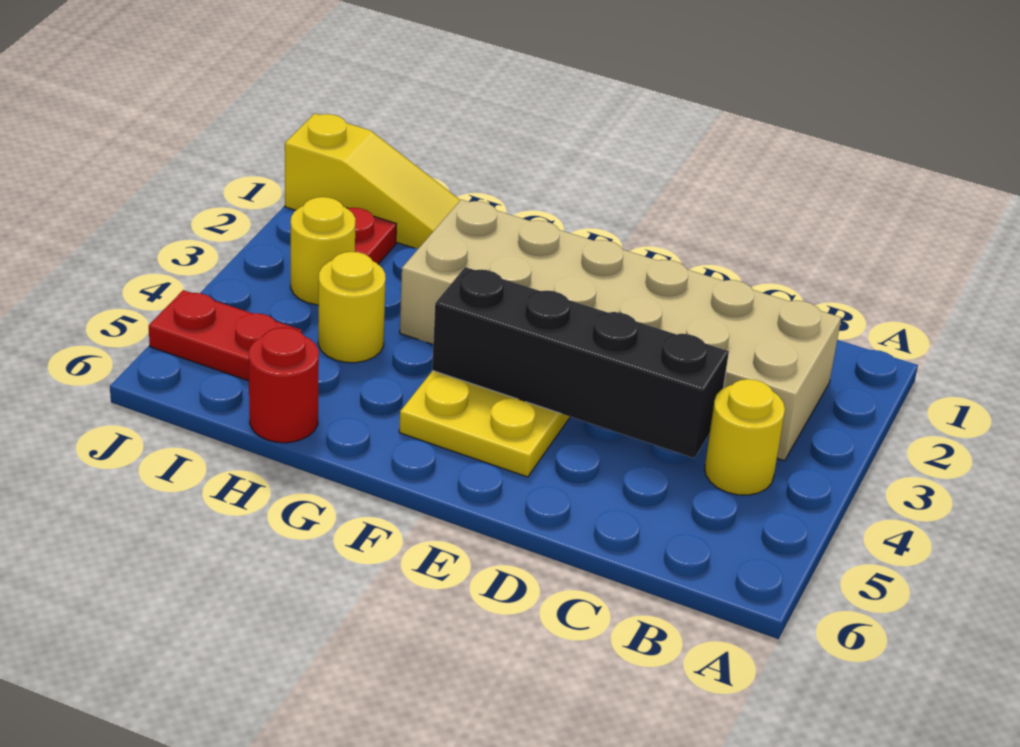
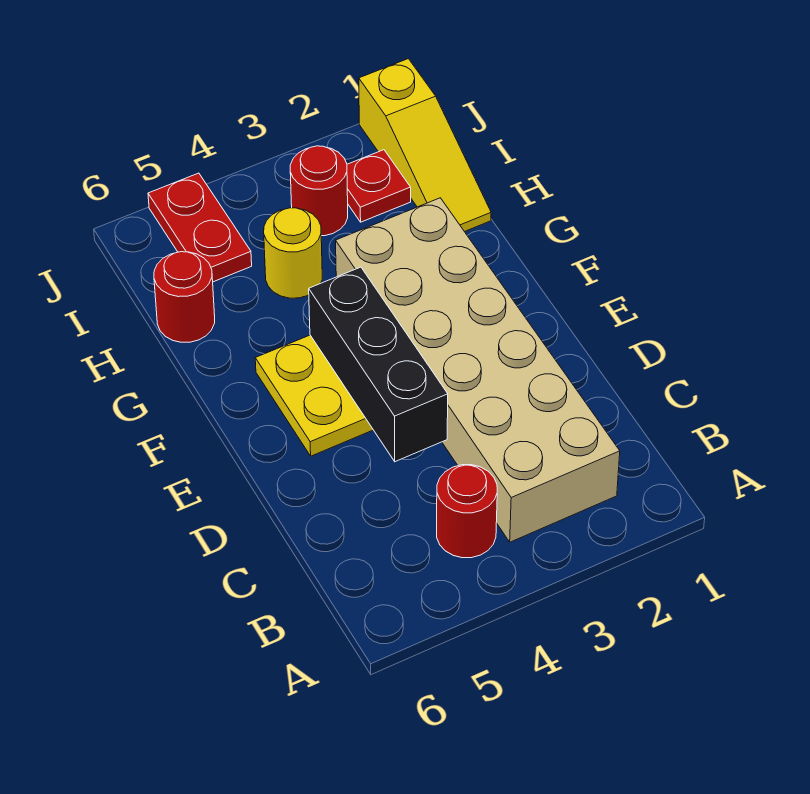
yellow 1x1 round brick [705,379,785,495] -> red 1x1 round brick [437,465,497,558]
black 1x4 brick [432,267,729,458] -> black 1x3 brick [309,267,448,462]
yellow 1x1 round brick [291,197,356,305] -> red 1x1 round brick [290,146,348,236]

